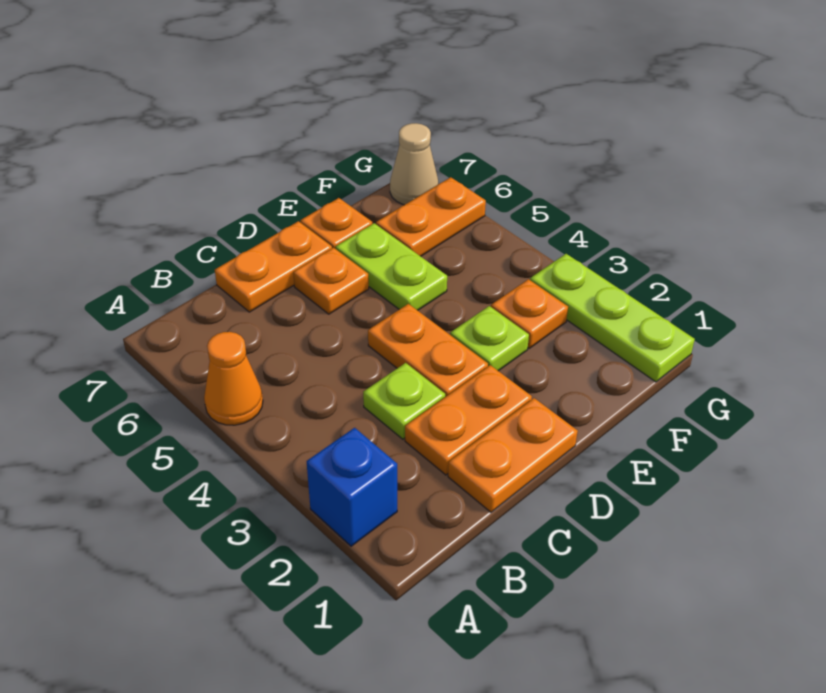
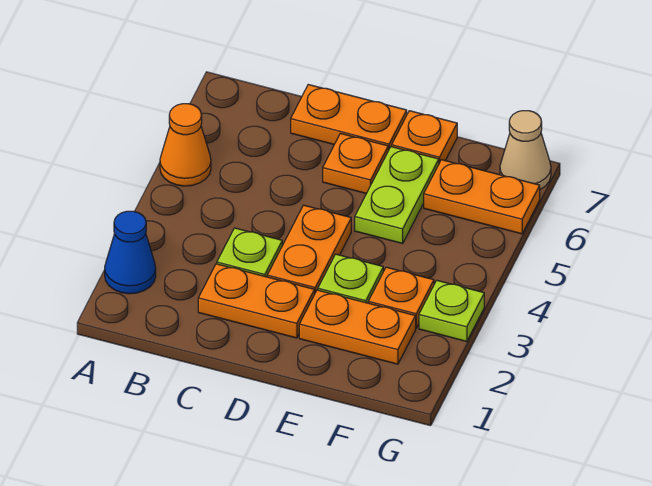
blue 1x1 brick [307,428,397,546] -> blue 1x1 cone [105,211,156,294]
orange 1x2 plate [448,398,578,512] -> orange 1x2 plate moved to [299,290,416,364]
lime 1x3 plate [530,254,695,382] -> lime 1x1 plate [419,280,484,341]

